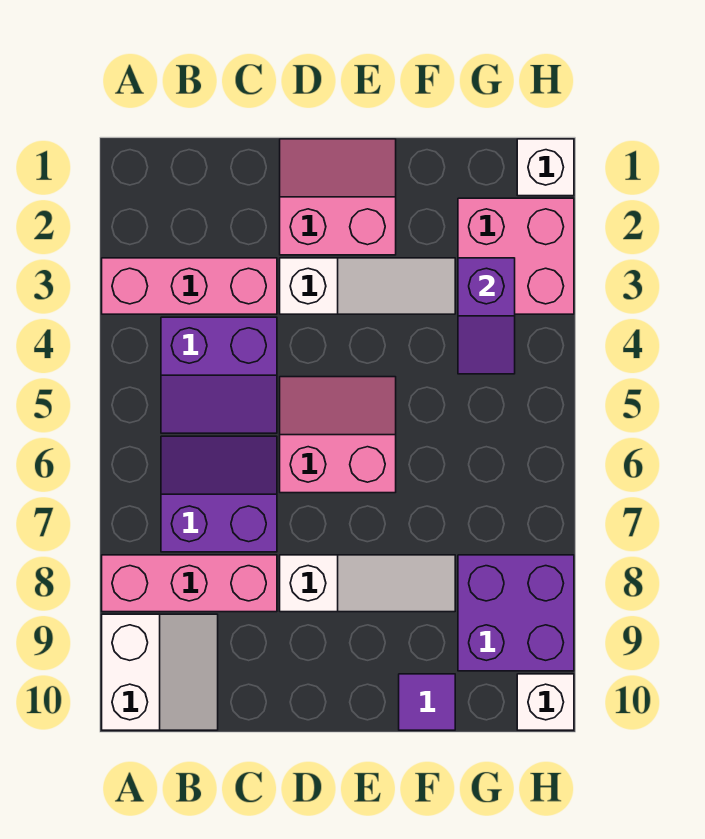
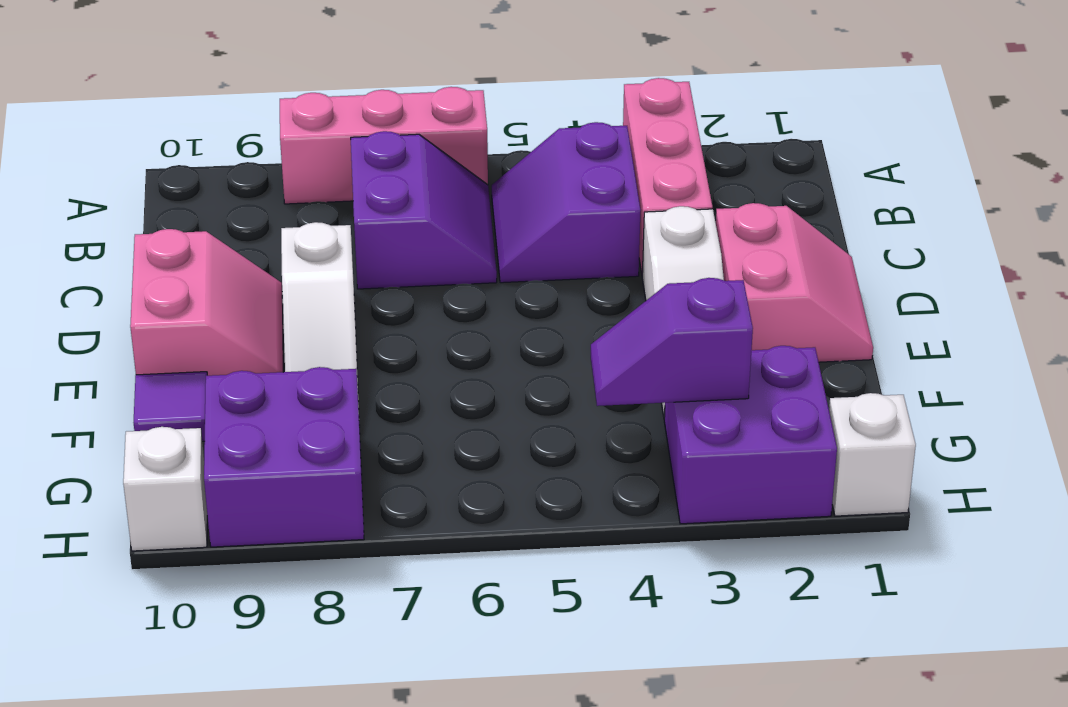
pink 1x3 brick [102,555,277,612] -> pink 1x3 brick turned to [280,87,488,204]
white 2x2 slope [102,614,218,730] -> none
pink 2x2 slope [280,377,396,493] -> pink 2x2 slope moved to [130,229,283,376]
pink 2x2 brick [458,198,574,314] -> purple 2x2 brick [664,346,837,524]

